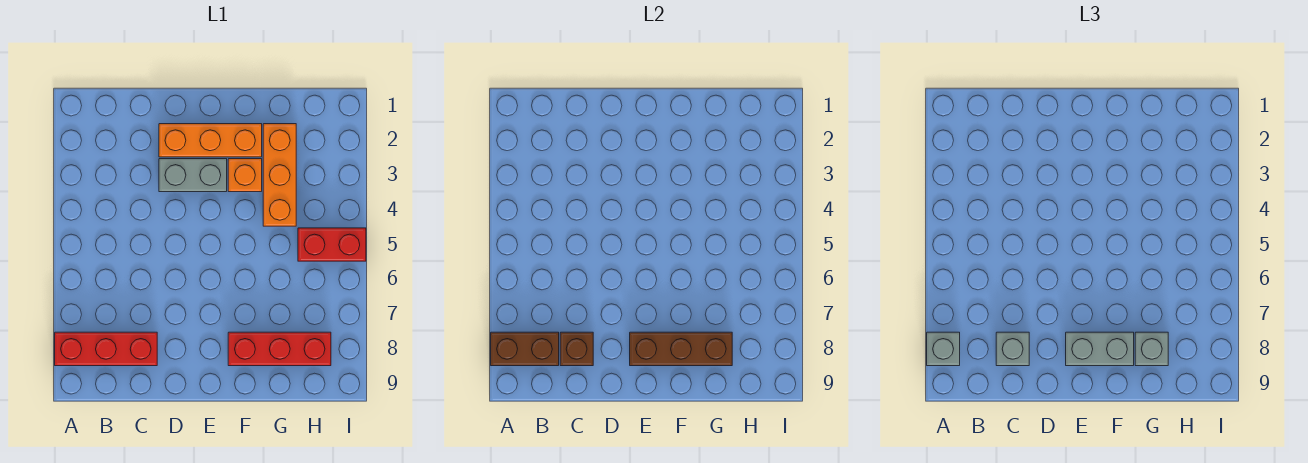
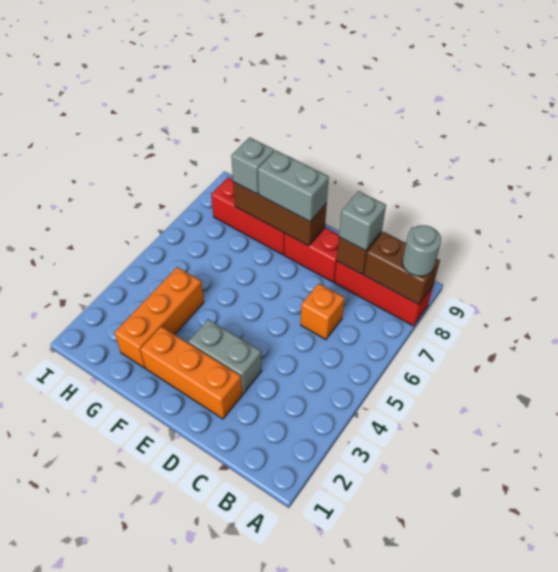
grey 1x1 brick [927,332,960,366] -> grey 1x1 round brick [402,225,441,276]
orange 1x1 brick [228,159,262,192] -> orange 1x1 brick moved to [301,283,345,340]
red 1x2 brick [298,228,366,261] -> red 1x2 brick moved to [284,228,339,282]

